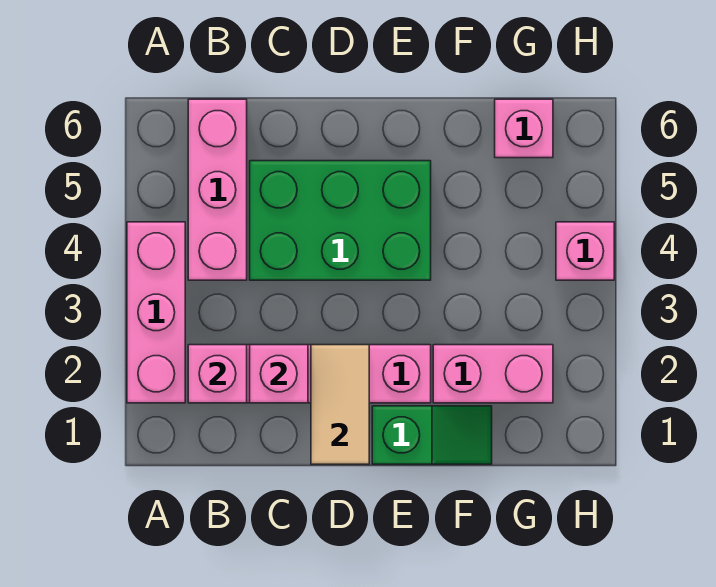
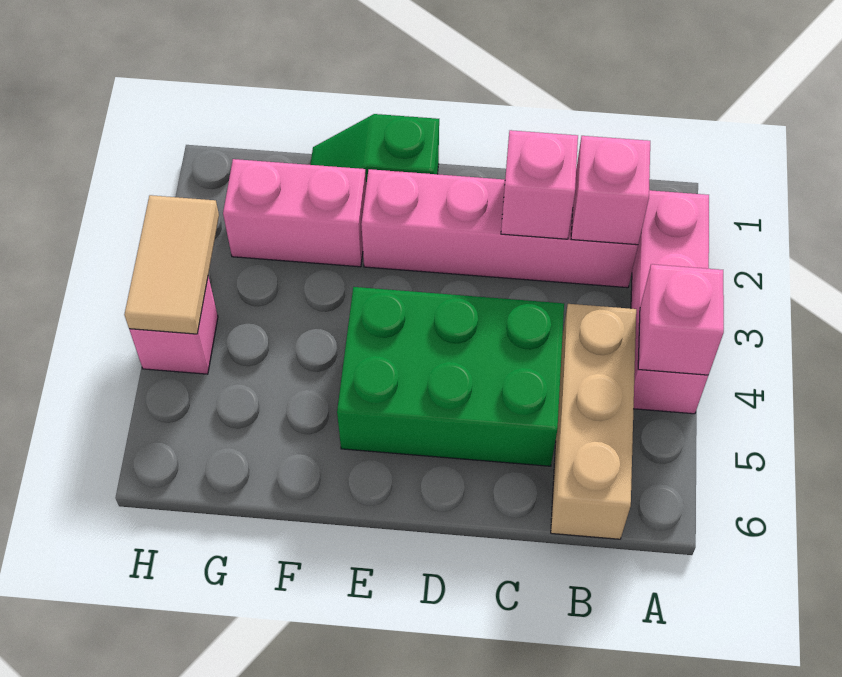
pink 1x3 brick [188,99,247,280] -> tan 1x3 brick [551,304,636,539]
tan 1x2 tile [311,345,369,464] -> tan 1x2 tile moved to [124,195,219,334]
pink 1x1 brick [495,99,553,158] -> pink 1x1 brick moved to [638,264,724,375]

